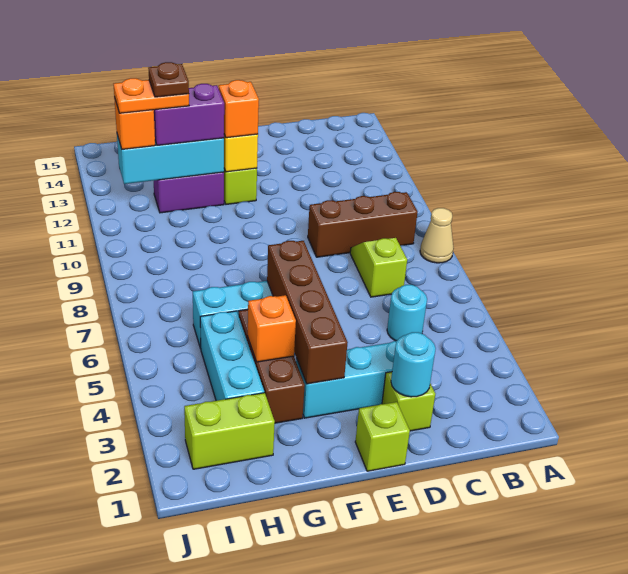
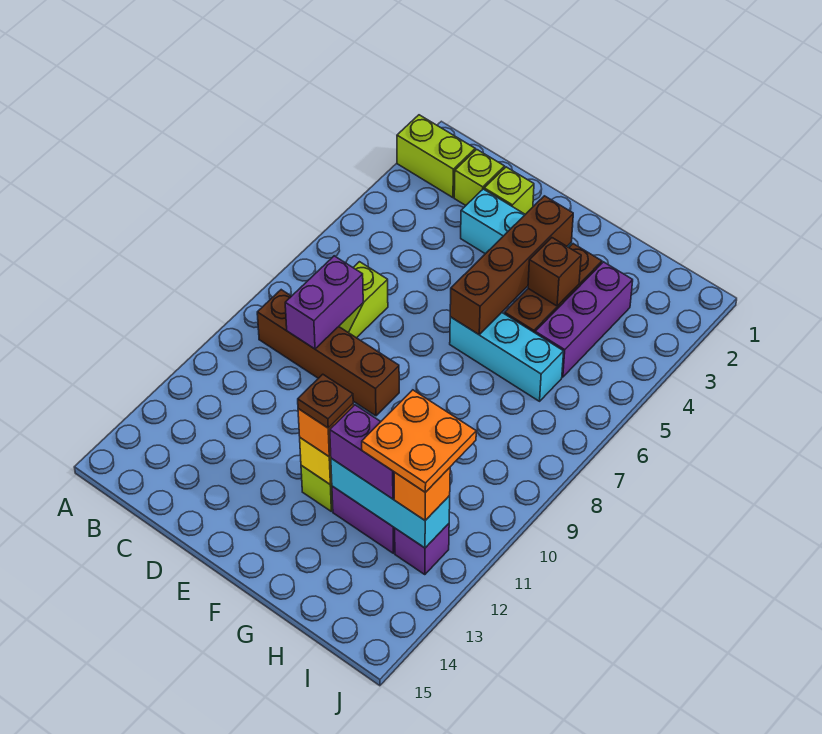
tan 1x1 cone [420,208,454,263] -> none
brown 1x3 brick [308,192,418,257] -> brown 1x4 brick [257,290,399,416]
cyan 1x1 round brick [387,285,427,341] -> none
none -> purple 1x2 brick [285,256,363,349]
cyan 1x1 round brick [391,332,436,397] -> none
lime 1x1 brick [355,402,410,471] -> lime 1x1 brick moved to [454,149,505,205]
orange 1x1 brick [248,295,296,362] -> brown 1x1 brick [528,238,581,306]
lime 1x2 brick [184,393,275,469] -> lime 1x2 brick moved to [397,115,475,198]
cyan 1x3 brick [200,311,264,401] -> purple 1x3 brick [535,262,633,377]
orange 1x2 plate [114,78,189,113] -> orange 2x2 plate [362,390,476,492]
brown 1x1 plate [148,62,189,97] -> brown 1x1 plate moved to [298,374,353,428]
none -> purple 1x1 brick [395,524,449,575]

